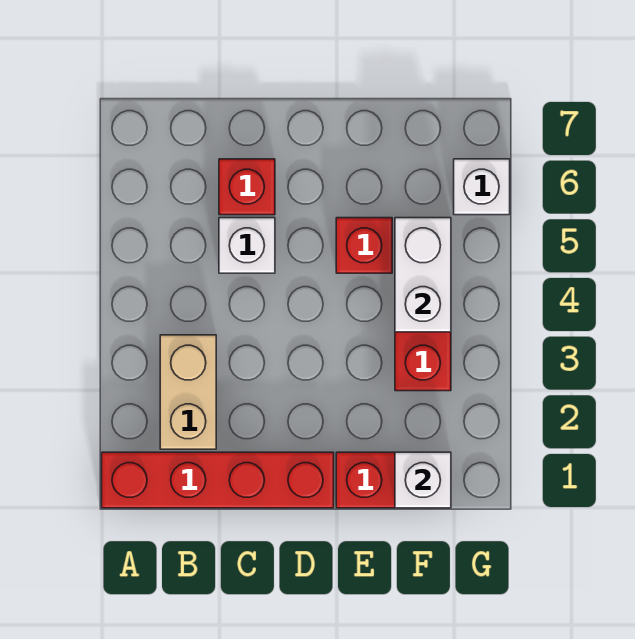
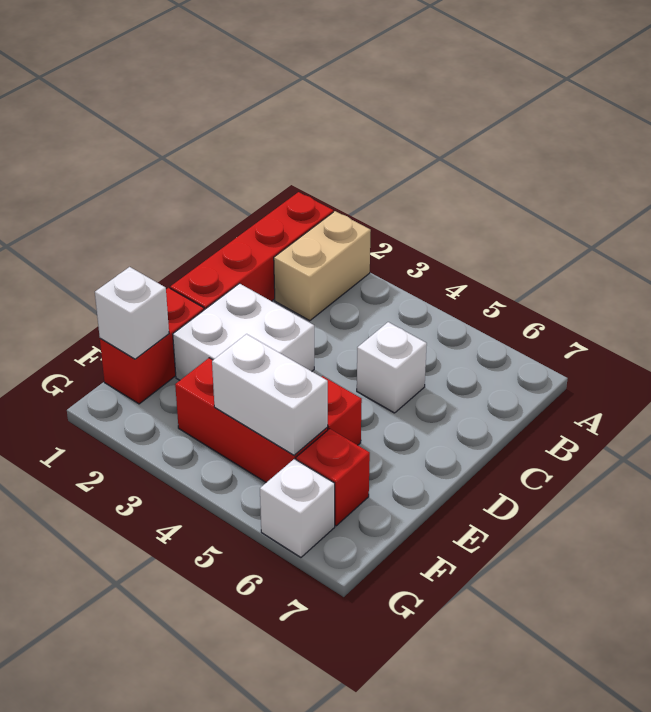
tan 1x2 brick [160,335,216,449] -> tan 1x2 brick turned to [274,211,371,321]
red 1x1 brick [219,159,275,215] -> red 1x1 brick moved to [296,429,370,526]
none -> white 2x2 brick [173,284,314,380]

